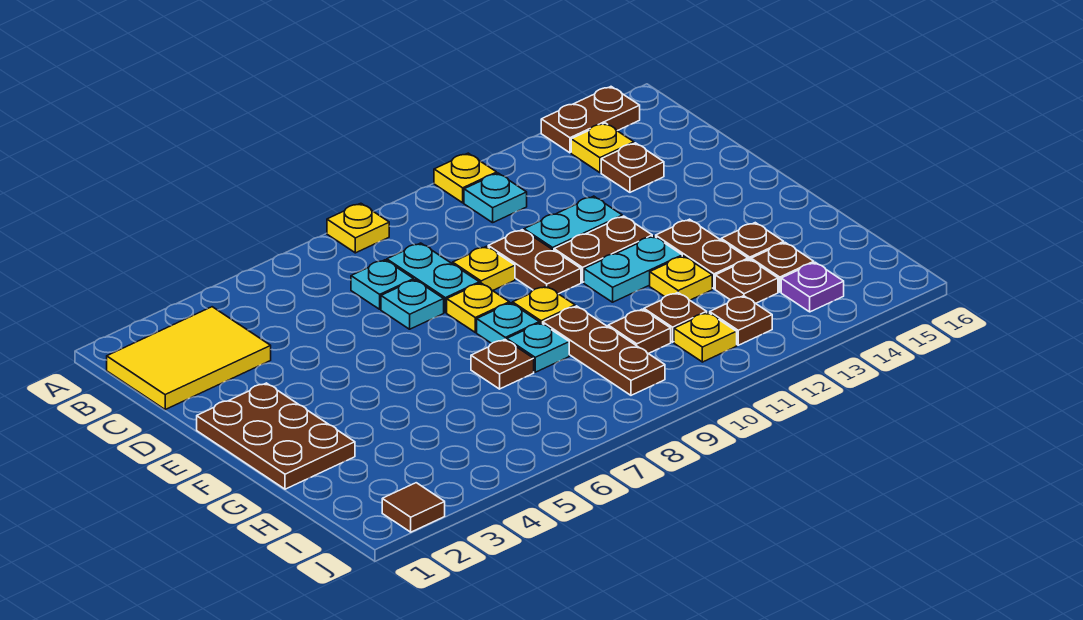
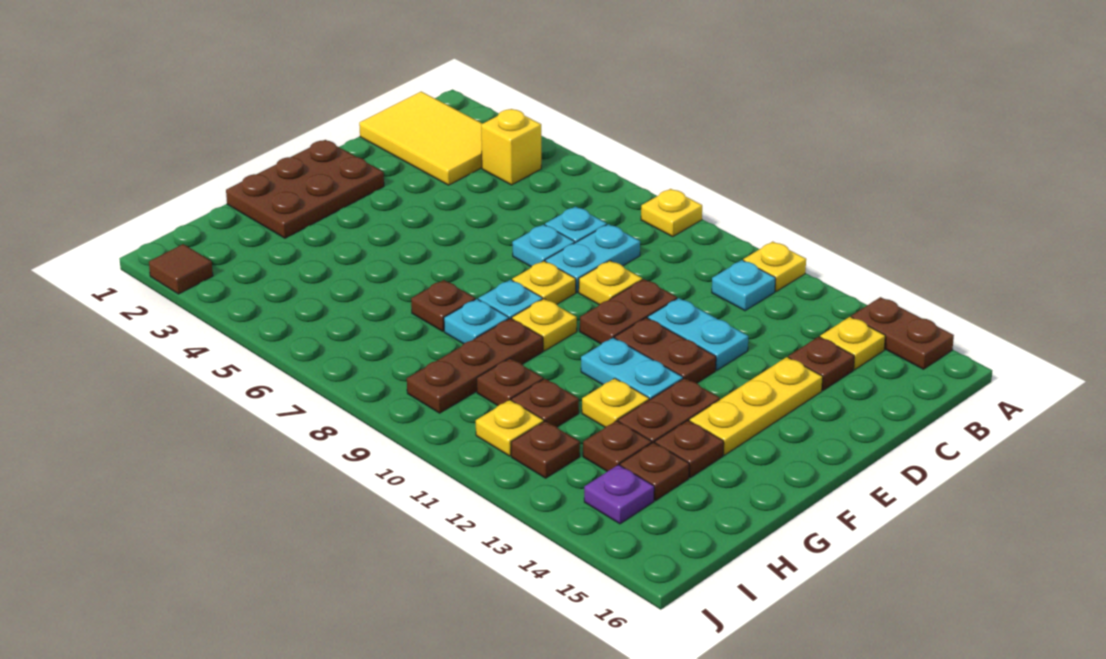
none -> yellow 1x1 brick [481,109,541,185]
none -> yellow 1x3 plate [689,357,823,455]

